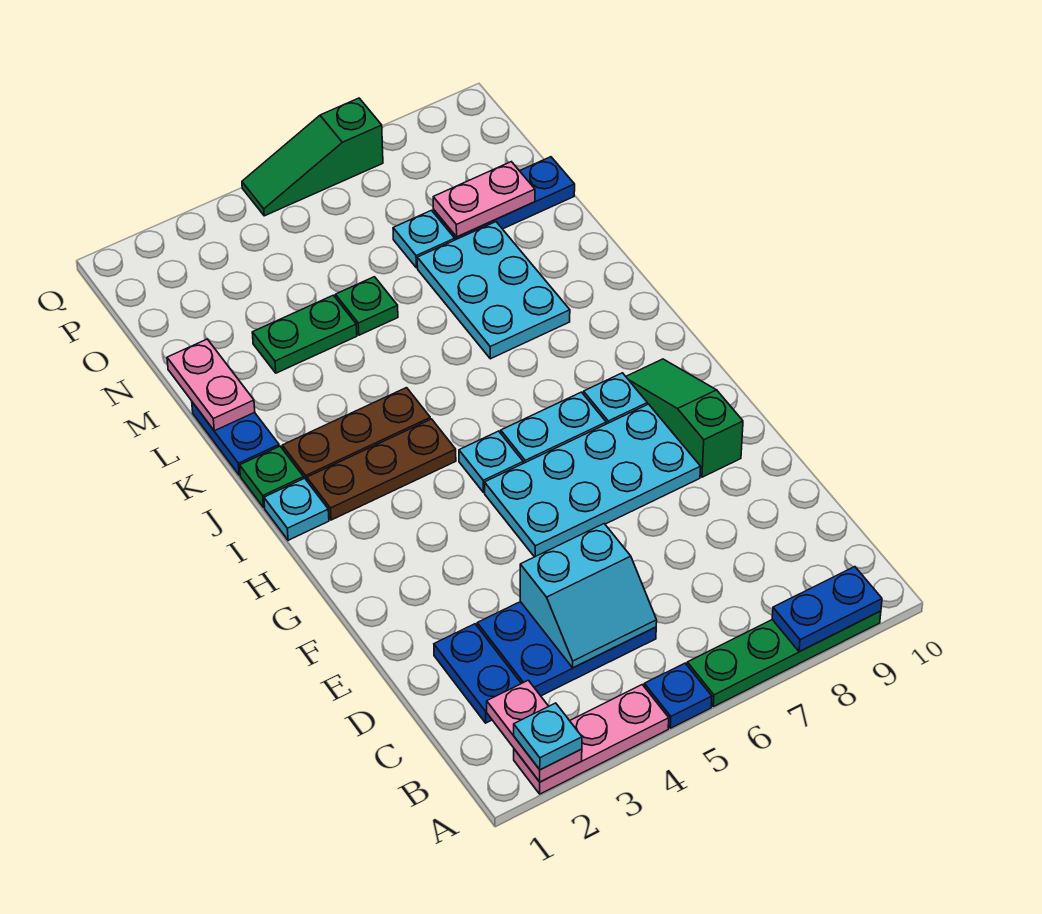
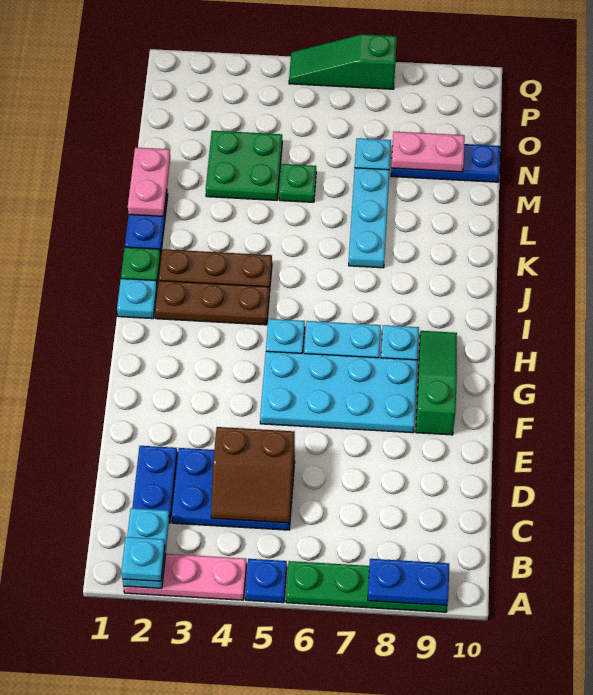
pink 1x2 plate [487,680,582,782] -> cyan 1x2 plate [122,508,169,588]
cyan 2x2 slope [520,524,657,668] -> brown 2x2 slope [211,427,295,523]
cyan 2x3 plate [417,222,570,359] -> cyan 1x3 plate [349,168,389,268]
green 1x2 plate [252,295,357,373] -> green 2x2 plate [206,131,282,200]

